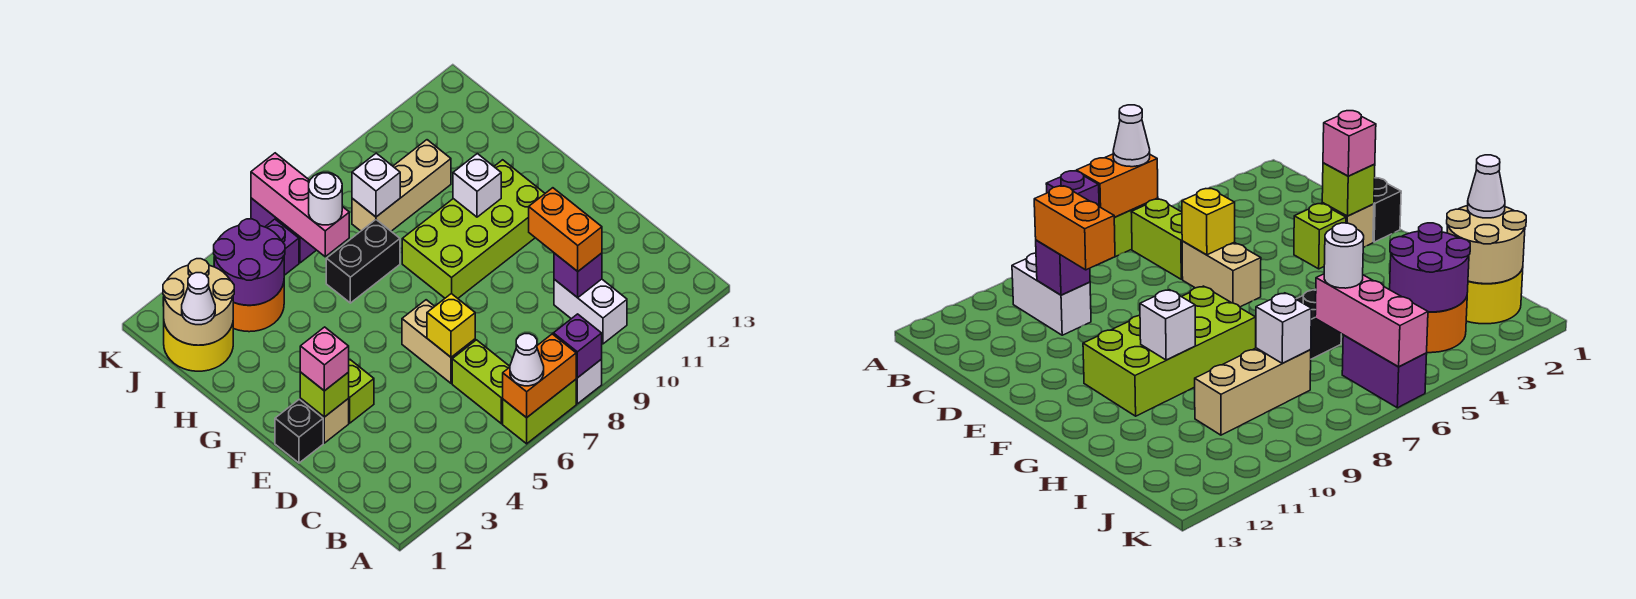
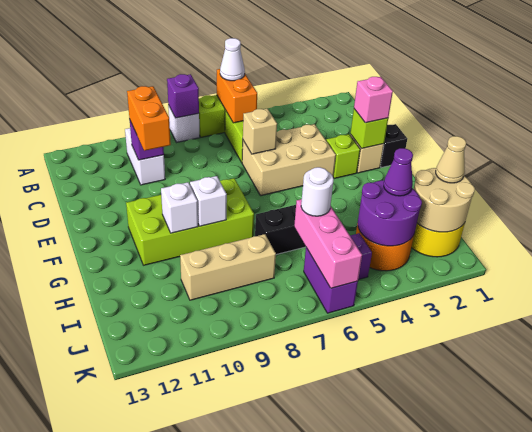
orange 1x2 brick [503,334,576,418] -> orange 1x2 brick turned to [217,69,257,123]
tan 1x2 brick [402,300,475,383] -> tan 2x3 brick [242,124,336,196]
yellow 1x1 brick [427,294,475,357] -> tan 1x1 brick [243,109,277,154]
white 1x1 cone [182,273,215,325] -> tan 1x1 cone [436,136,466,183]
none -> purple 1x1 cone [384,148,413,196]
white 1x1 brick [352,153,400,217] -> white 1x1 brick moved to [190,176,227,226]

